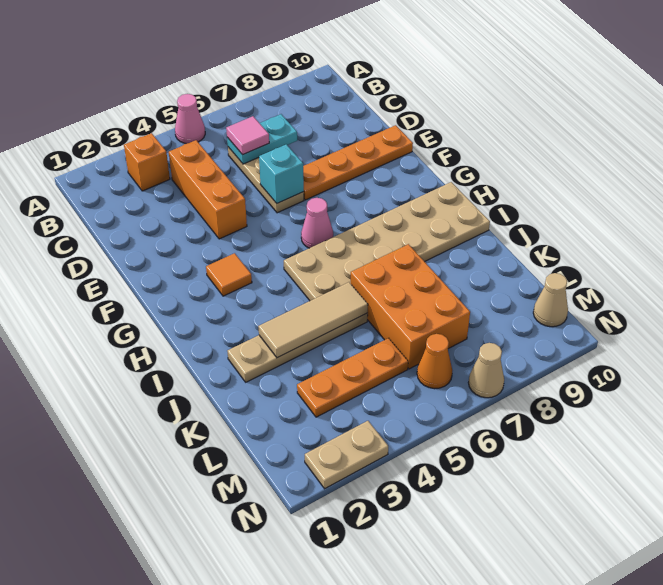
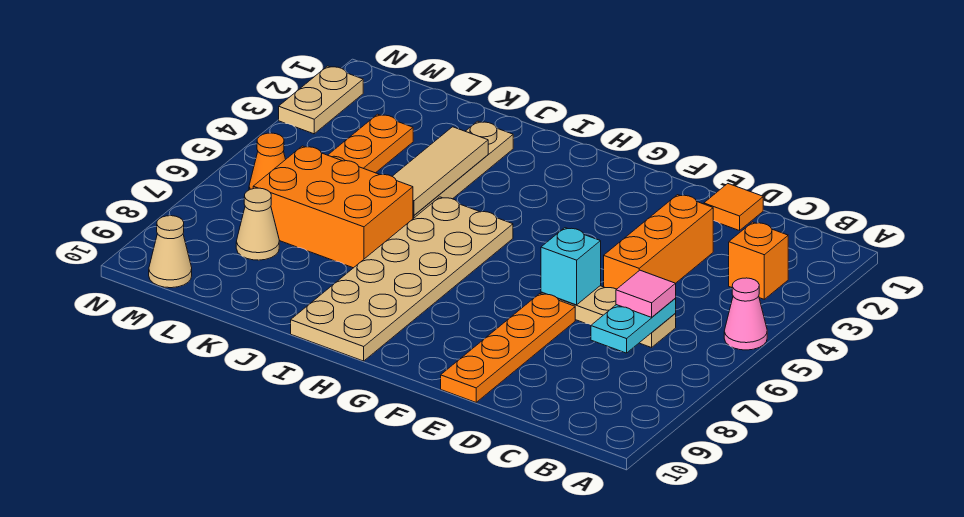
orange 1x3 brick [169,140,247,239] -> orange 1x3 brick turned to [604,195,713,289]
orange 1x1 tile [206,253,252,296] -> orange 1x1 tile moved to [704,184,763,231]
pink 1x1 cone [301,198,333,248] -> none
tan 1x1 cone [468,343,504,398] -> tan 1x1 cone moved to [236,188,279,260]

